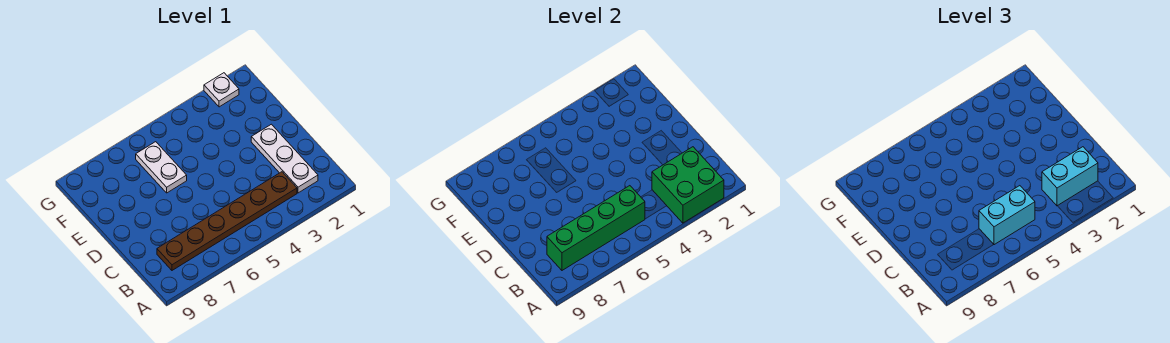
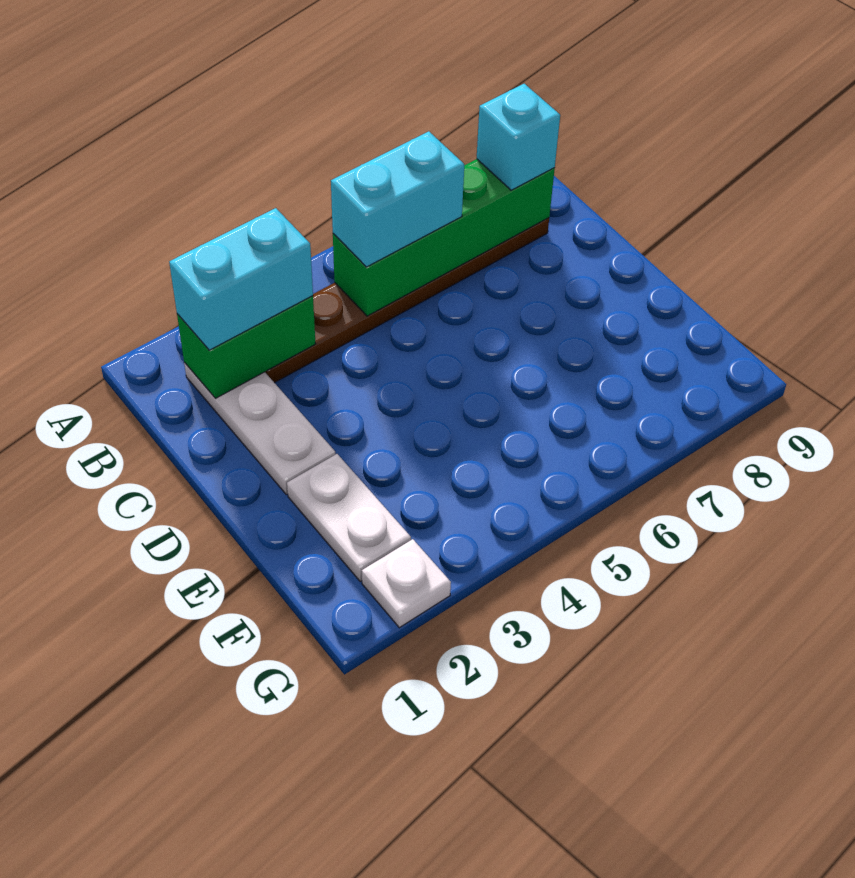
green 2x2 brick [652,147,724,223] -> green 1x2 brick [177,296,316,398]
none -> cyan 1x1 brick [477,84,560,190]
white 1x2 plate [136,142,187,193] -> white 1x2 plate moved to [287,454,411,582]

